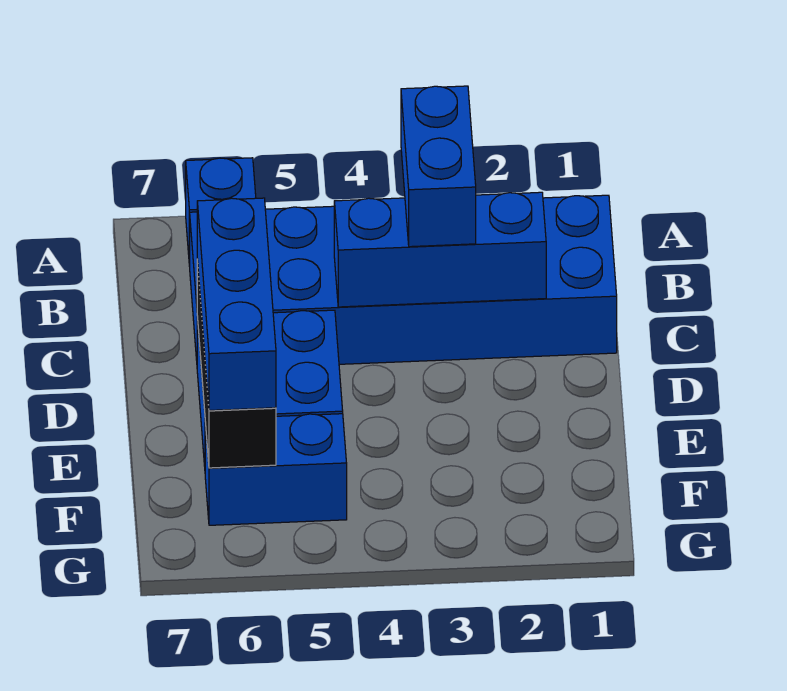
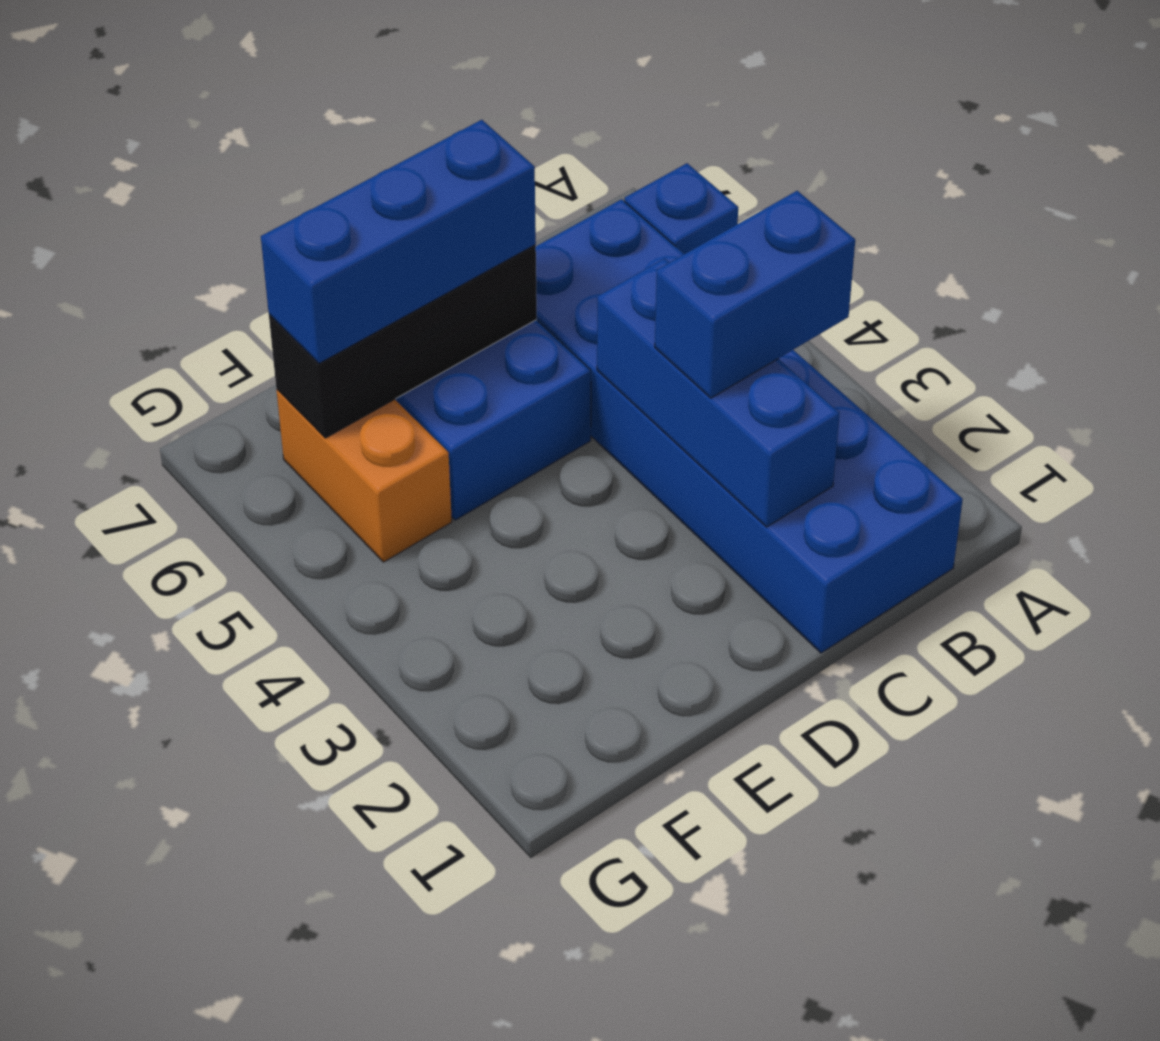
blue 1x2 brick [205,414,347,525] -> orange 1x2 brick [277,390,452,562]

